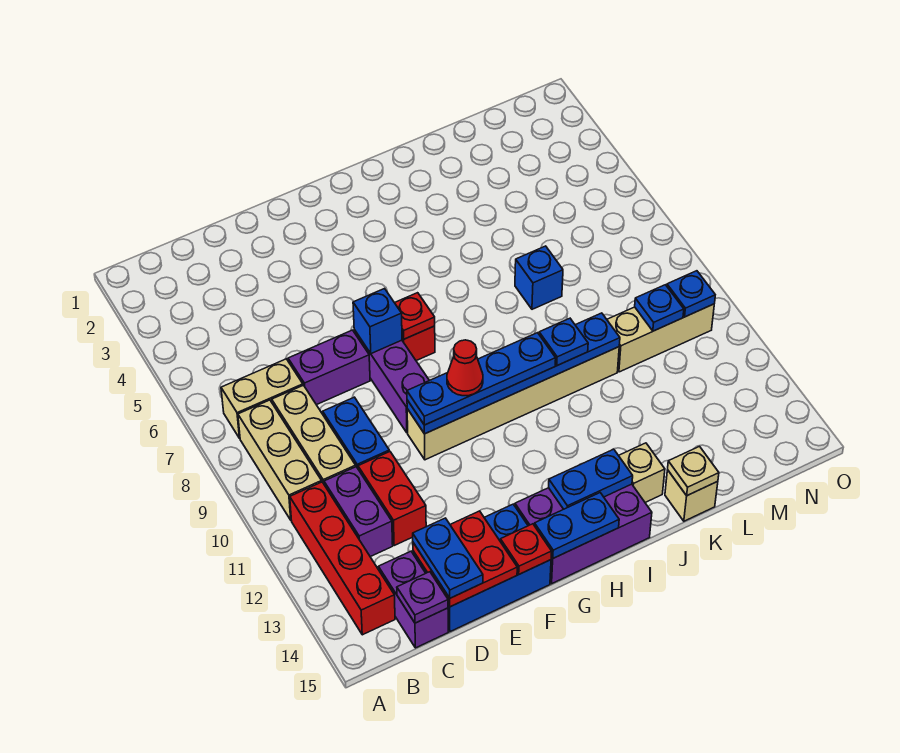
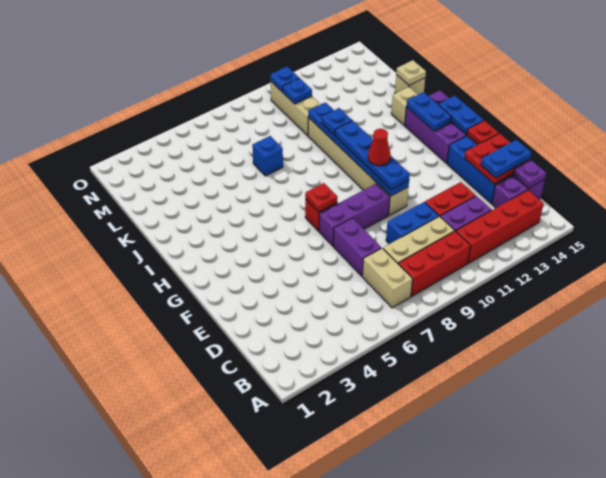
tan 1x3 brick [238,400,322,520] -> red 1x3 brick [399,231,471,296]
blue 1x1 brick [353,289,402,354] -> none

